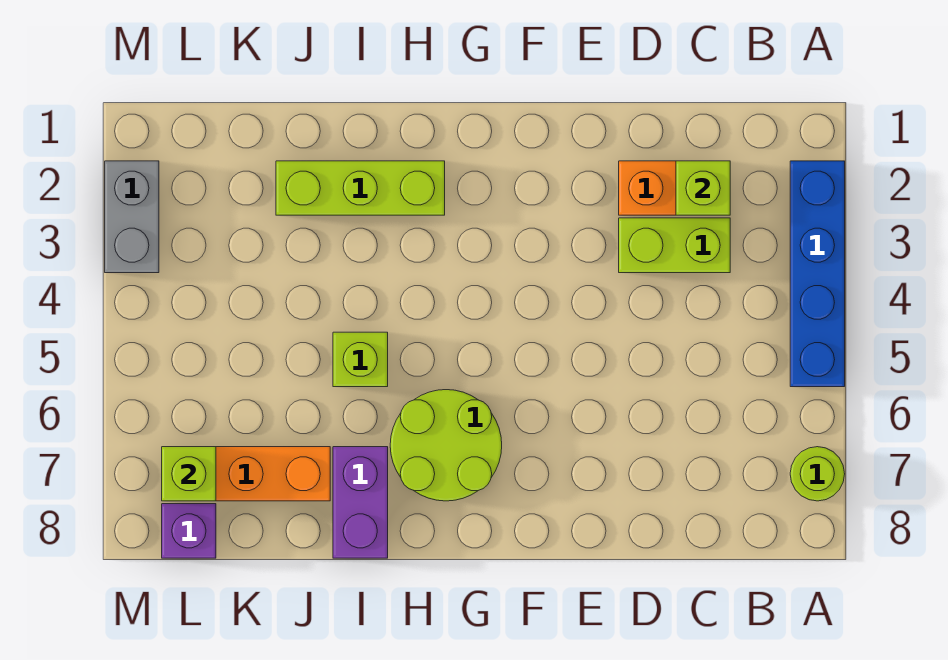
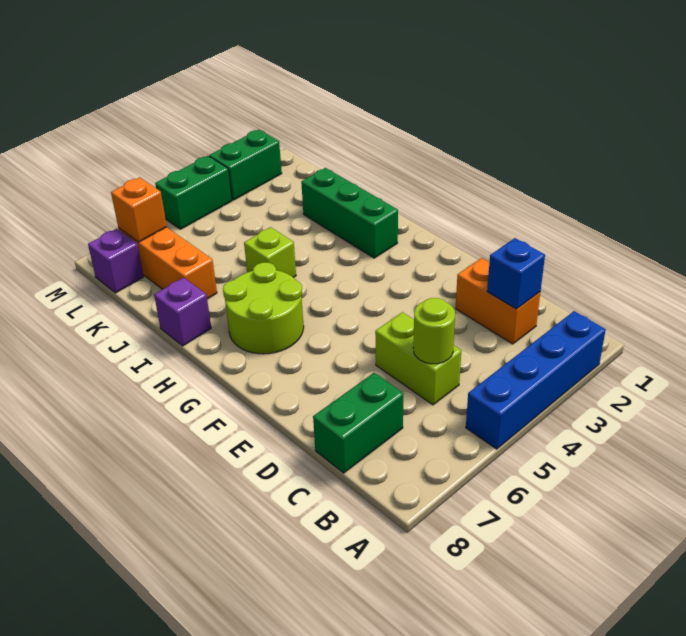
lime 1x1 round brick [790,447,845,501] -> lime 1x1 round brick moved to [414,298,455,364]
lime 1x1 brick [676,161,730,215] -> blue 1x1 brick [487,238,545,309]
lime 1x2 brick [619,218,730,273] -> lime 1x2 brick moved to [375,312,461,405]
none -> green 1x2 brick [313,373,403,473]
lime 1x3 brick [276,161,445,215] -> green 1x3 brick [301,168,398,258]
purple 1x2 brick [333,447,388,558] -> purple 1x1 brick [154,278,211,346]
lime 1x1 brick [162,447,216,501] -> orange 1x1 brick [111,177,167,242]
grey 1x2 brick [105,161,159,273] -> green 1x2 brick [209,130,282,200]
none -> green 1x2 brick [155,156,232,229]

